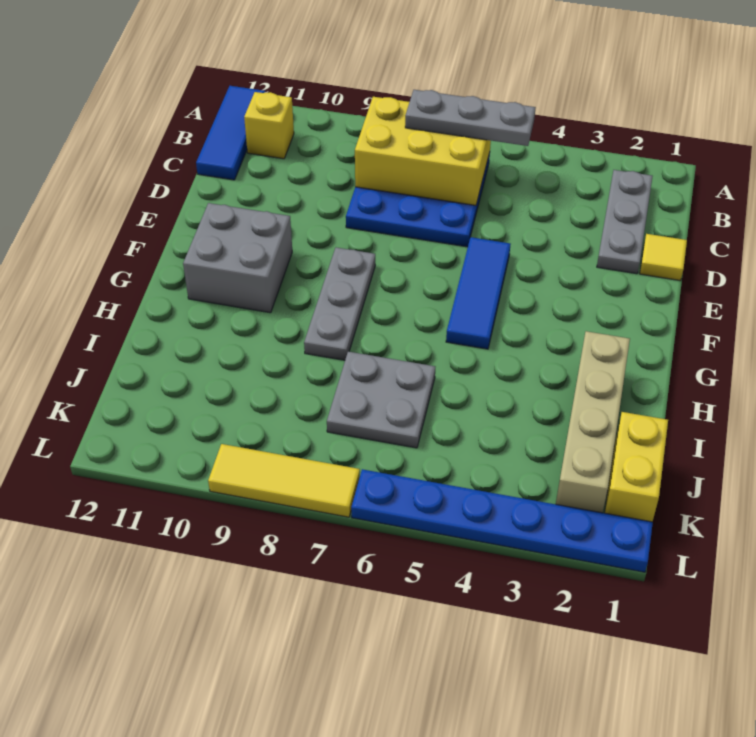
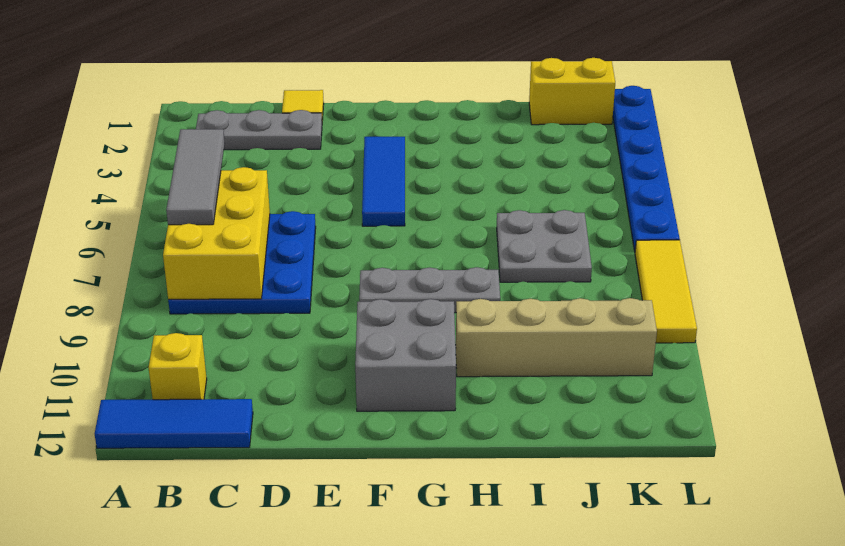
grey 1x3 plate [405,90,536,146] -> grey 1x3 tile [166,129,225,225]
blue 1x3 tile [446,237,510,349] -> blue 1x3 tile turned to [362,137,405,226]
tan 1x4 brick [556,331,630,513] -> tan 1x4 brick moved to [456,298,657,377]

